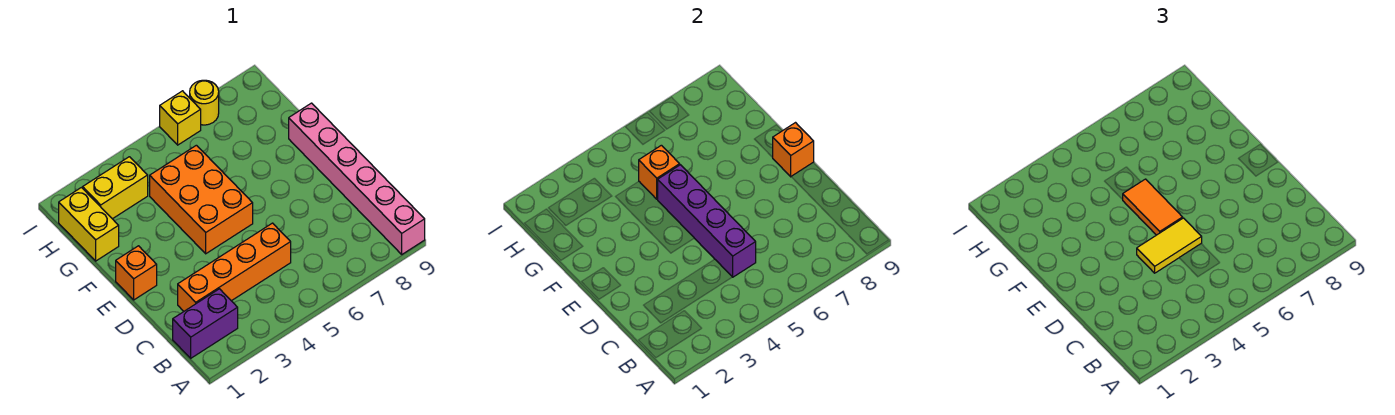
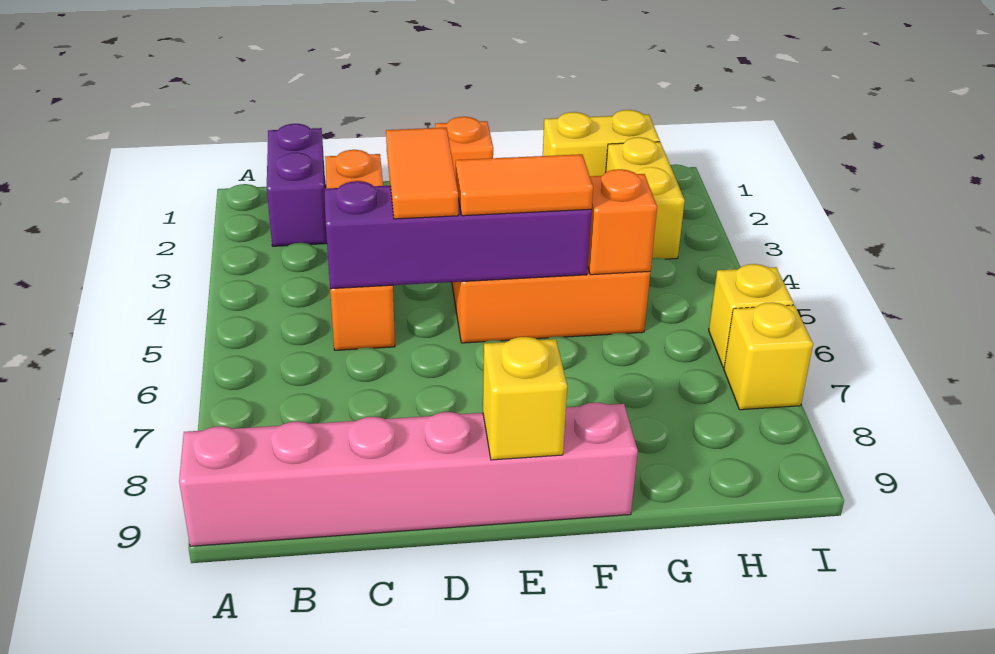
yellow 1x2 tile [1137,218,1202,273] -> orange 1x2 tile [386,128,458,219]
orange 1x1 brick [772,123,814,177] -> yellow 1x1 brick [483,337,567,460]
yellow 1x1 round brick [190,80,219,125] -> yellow 1x1 brick [724,302,813,410]

